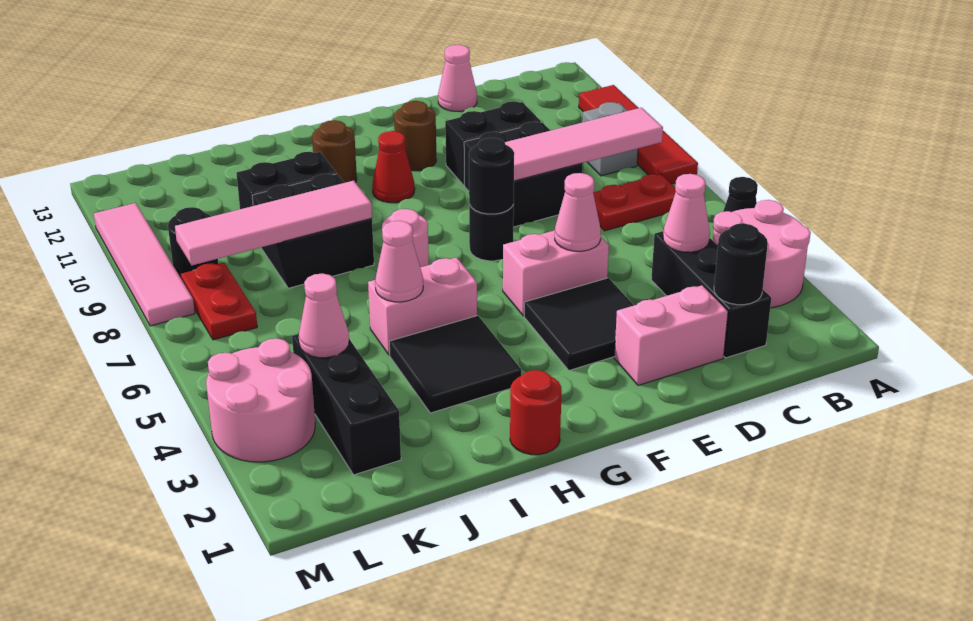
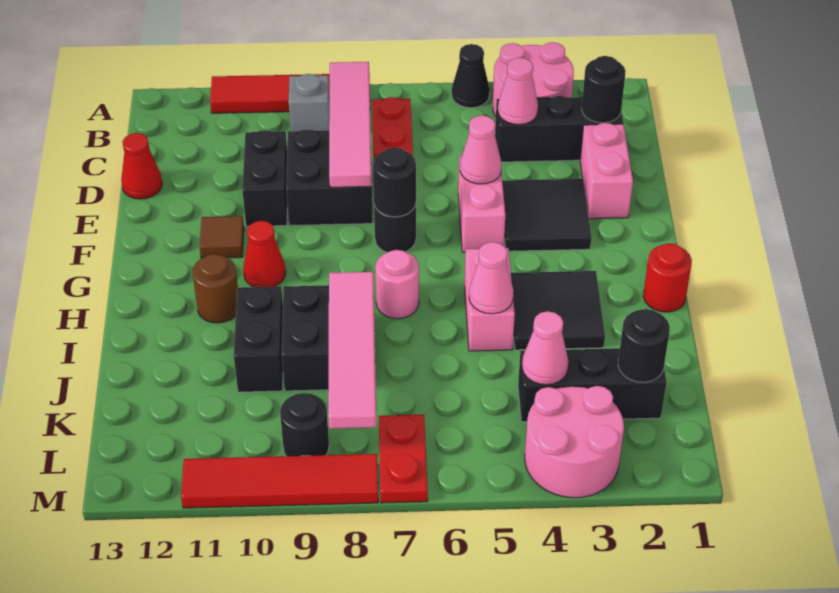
pink 1x1 cone [438,45,477,111] -> red 1x1 cone [121,133,162,199]
brown 1x1 round brick [394,101,436,171] -> brown 1x1 tile [199,216,244,258]
none -> black 1x1 round brick [618,309,670,382]
red 1x2 plate [181,262,257,340] -> red 1x2 plate turned to [379,414,428,503]
pink 1x4 tile [94,203,195,326] -> red 1x4 tile [181,454,378,508]

